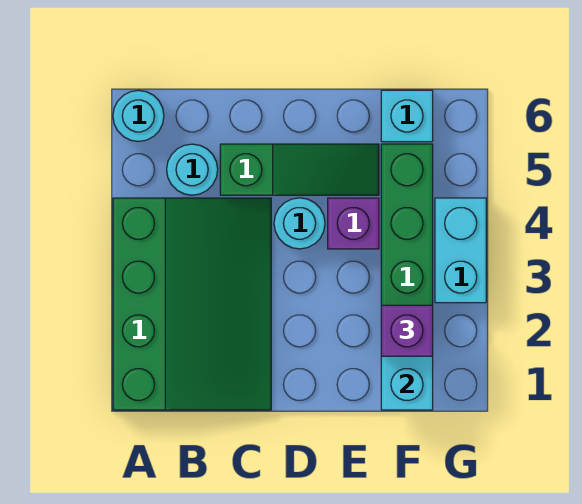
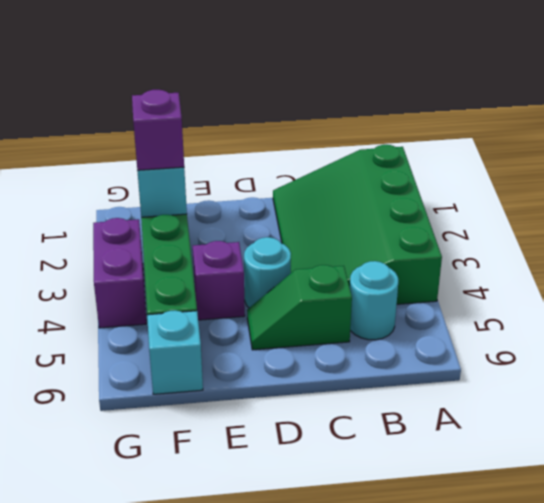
cyan 1x1 round brick [113,90,164,142] -> none
green 1x3 slope [220,144,379,195] -> green 1x2 slope [247,265,352,350]
cyan 1x2 brick [435,198,486,303] -> purple 1x2 brick [93,218,146,328]

